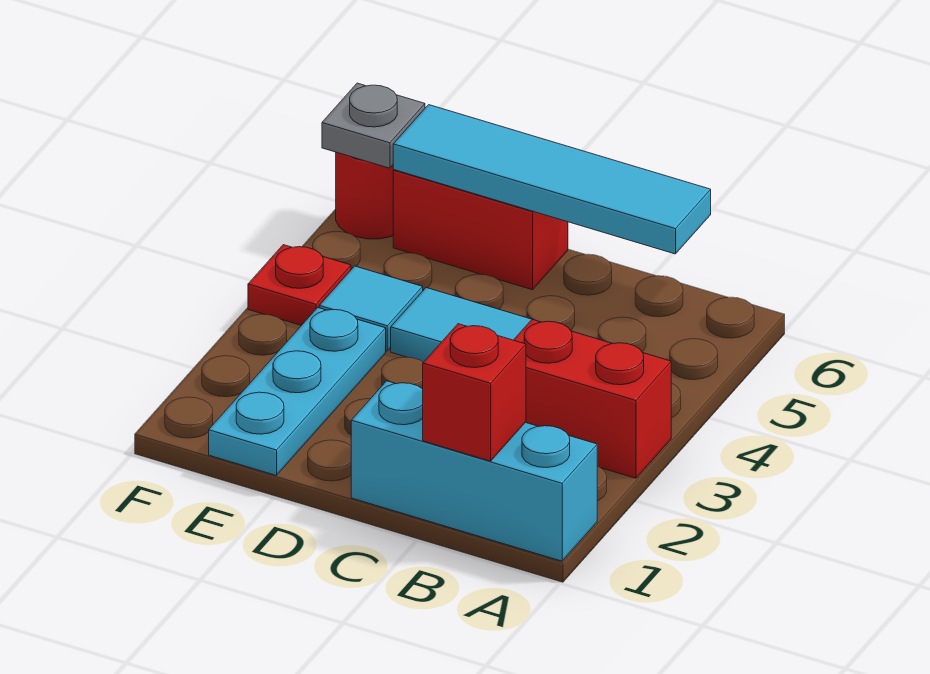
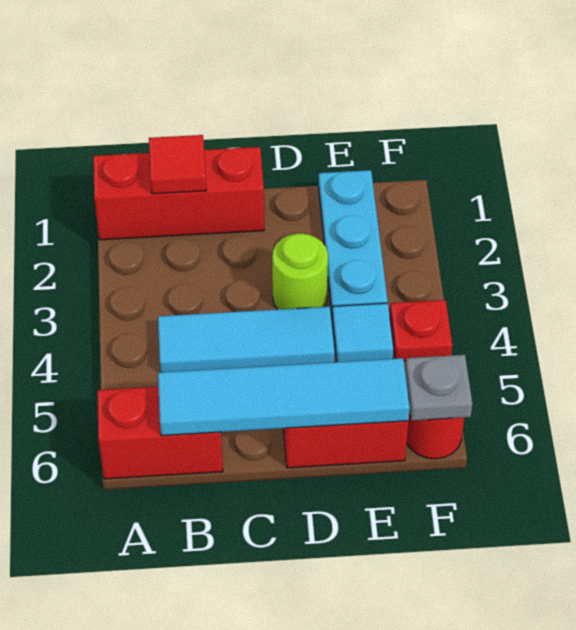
cyan 1x3 brick [351,381,597,561] -> red 1x3 brick [93,147,264,240]
red 1x2 brick [514,320,671,478] -> red 1x2 brick moved to [97,387,223,479]
red 1x1 brick [423,324,526,461] -> red 1x1 tile [149,135,206,194]
none -> lime 1x1 round brick [272,233,328,309]

